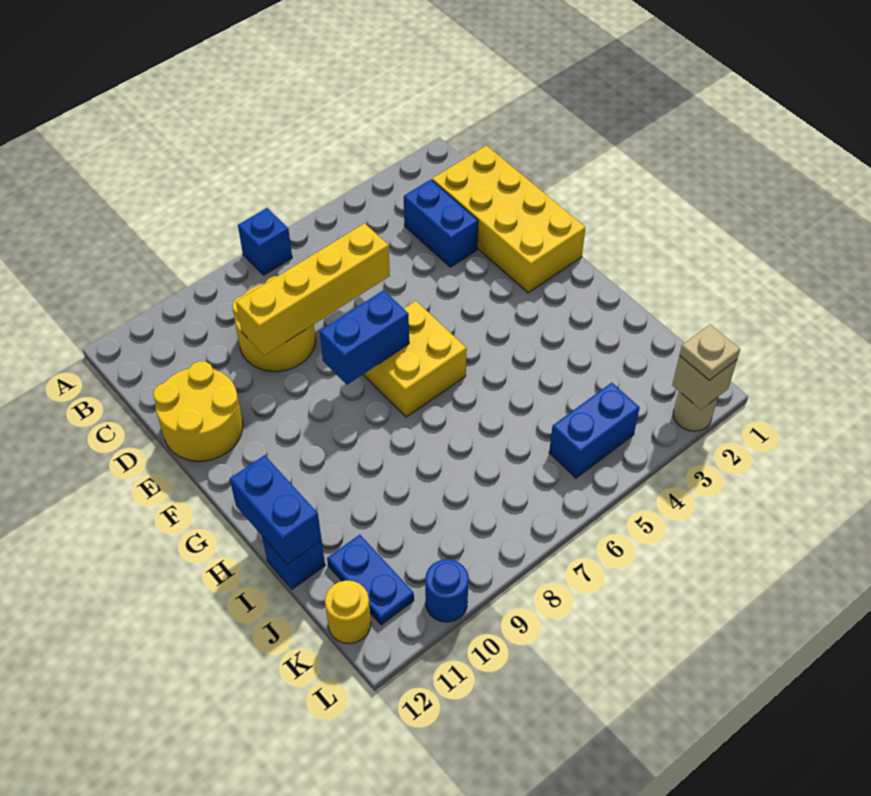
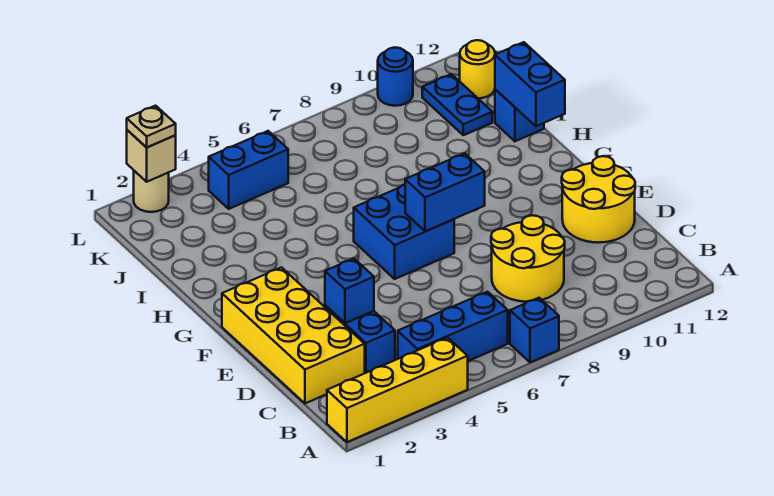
none -> blue 1x3 brick [398,292,508,361]
none -> blue 1x1 brick [325,259,374,323]
yellow 1x4 brick [236,223,390,355] -> yellow 1x4 brick moved to [327,338,468,442]
yellow 2x2 brick [363,301,467,417] -> blue 2x2 brick [354,185,454,279]

